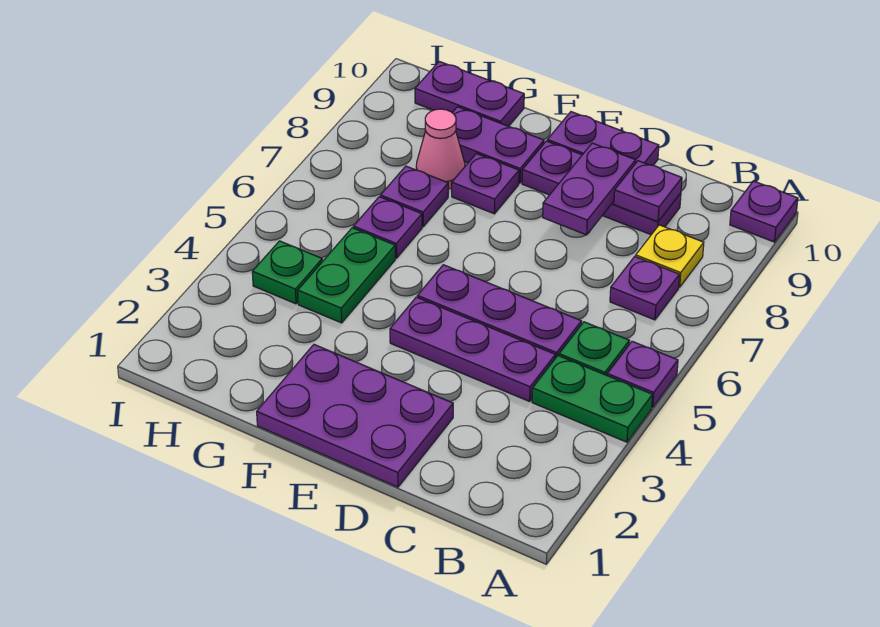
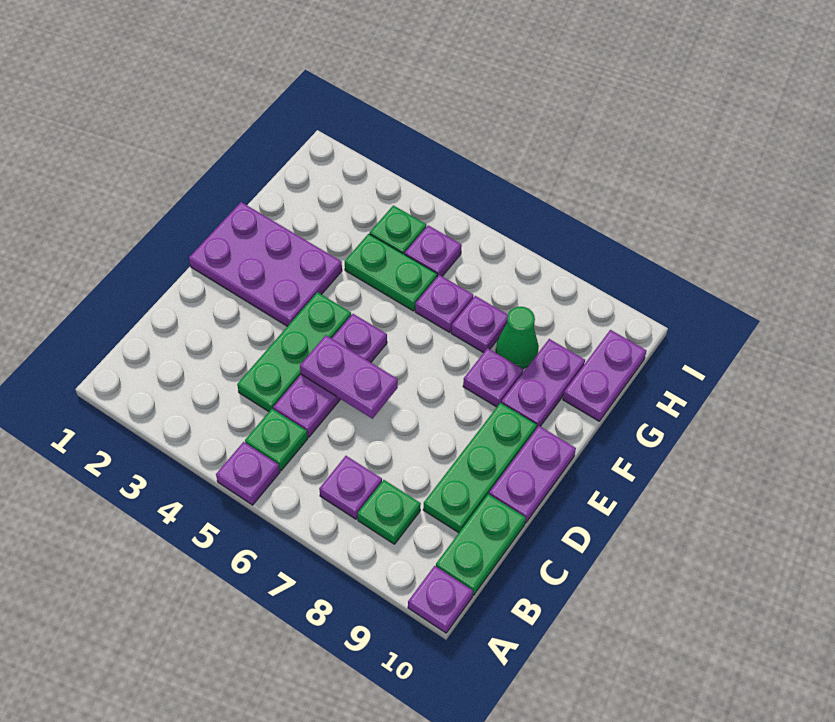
green 1x2 plate [532,356,653,442] -> green 1x2 plate moved to [436,494,526,595]
yellow 1x1 plate [636,225,704,287] -> green 1x1 plate [358,480,421,544]
purple 1x3 plate [390,297,555,401] -> green 1x3 plate [237,292,351,412]
purple 1x3 plate [522,141,681,235] -> green 1x3 plate [423,403,537,533]
purple 1x1 plate [614,161,682,222] -> purple 1x1 plate moved to [405,225,462,276]
purple 2x3 plate [257,345,453,487] -> purple 2x3 plate turned to [189,202,342,326]
purple 1x2 plate [543,143,636,235] -> purple 1x2 plate moved to [300,335,398,419]
pink 1x1 cone [416,109,465,189] -> green 1x1 cone [496,307,539,368]

